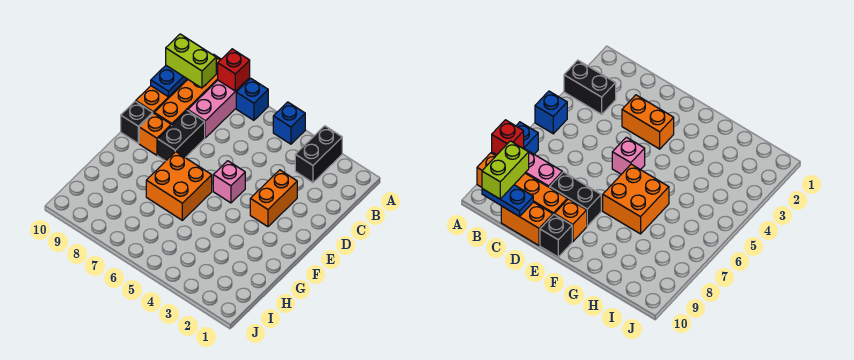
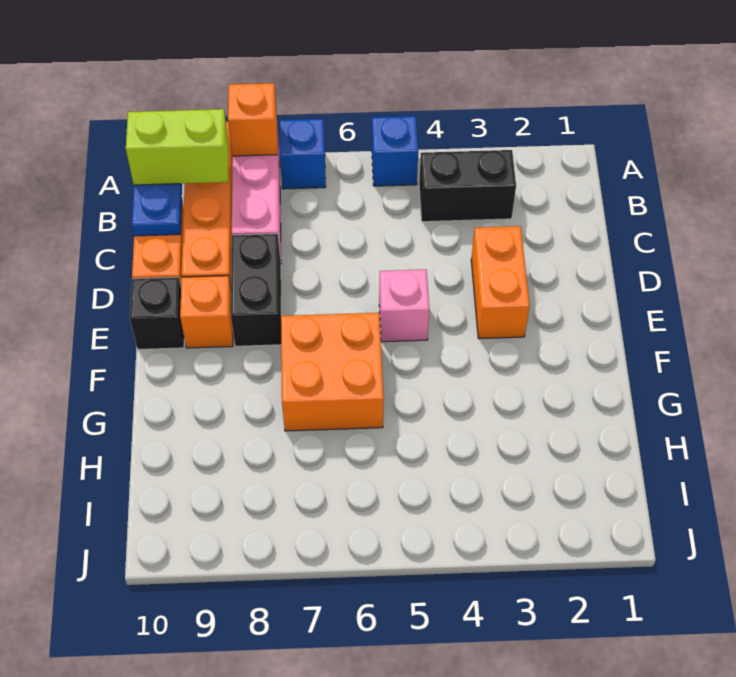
black 1x2 brick [295,126,342,183] -> black 1x2 brick turned to [419,150,516,222]
red 1x1 brick [218,49,250,91] -> orange 1x1 brick [228,83,277,156]

